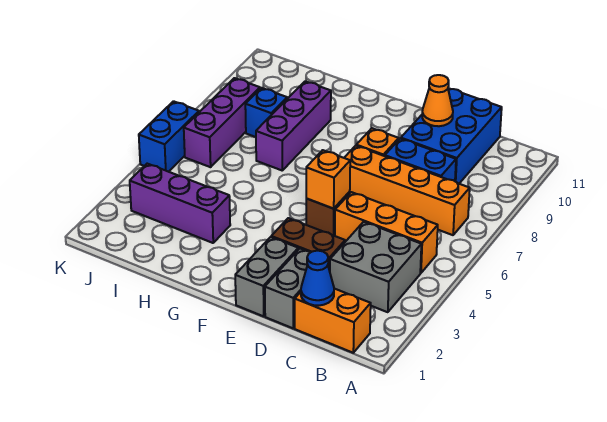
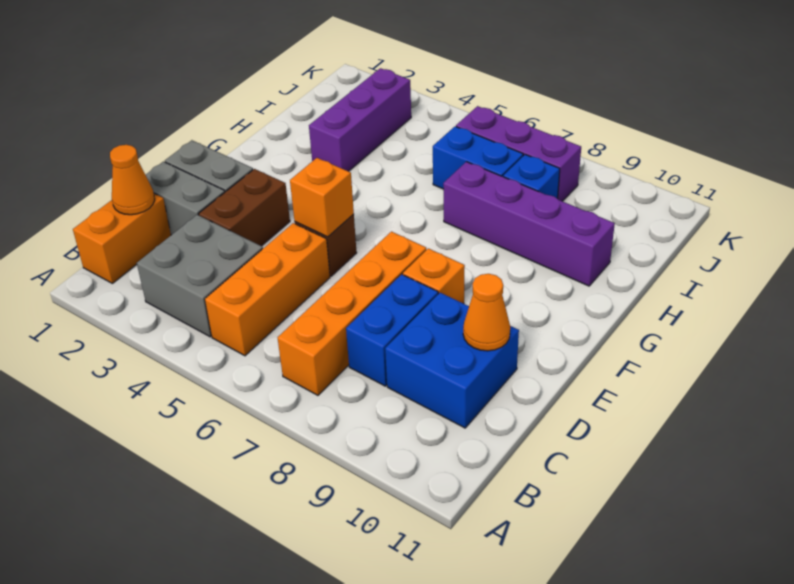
blue 1x1 cone [301,251,334,306] -> orange 1x1 cone [110,145,155,215]
blue 2x3 brick [401,88,502,184] -> blue 2x2 brick [385,293,519,428]
purple 1x3 brick [256,81,331,170] -> purple 1x4 brick [443,162,615,286]
blue 1x2 brick [139,101,199,172] -> blue 1x2 brick moved to [433,126,523,189]

